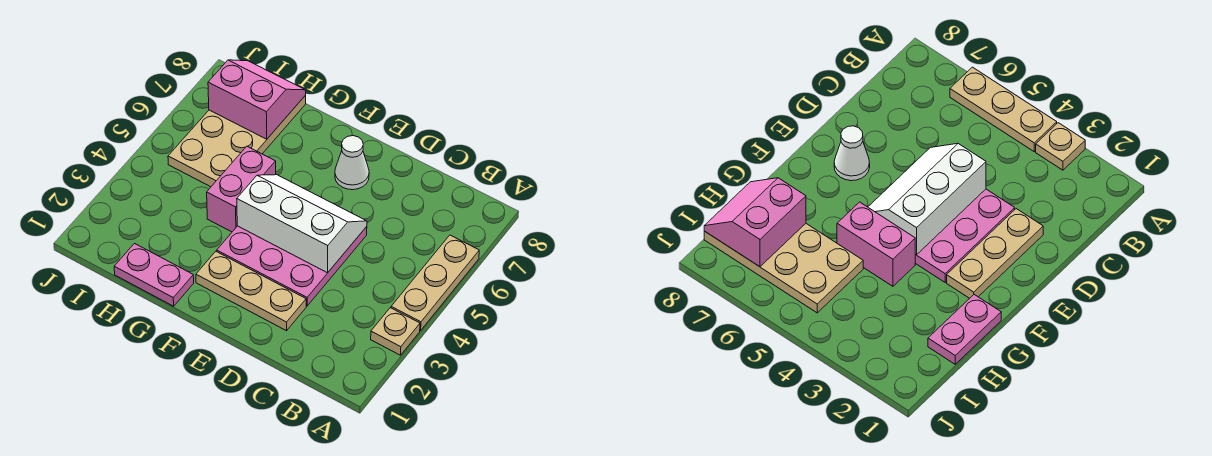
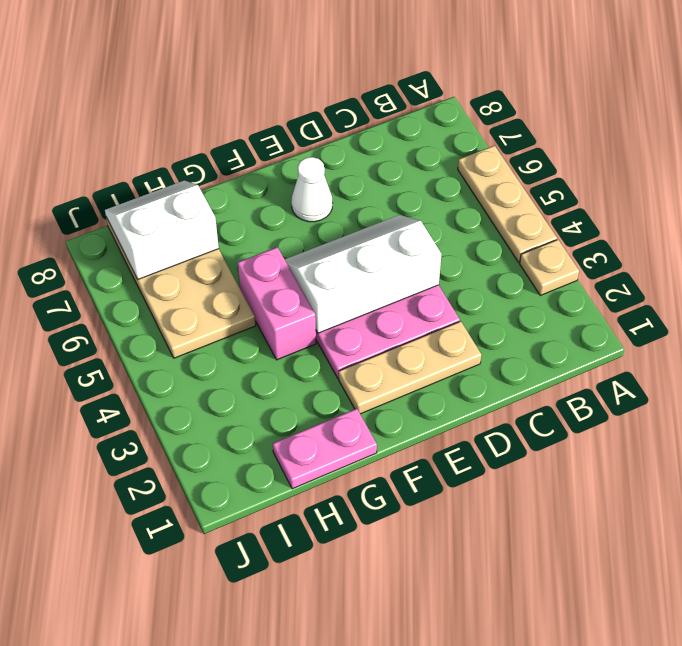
pink 2x2 slope [208,60,306,139] -> white 2x2 slope [105,181,219,279]

